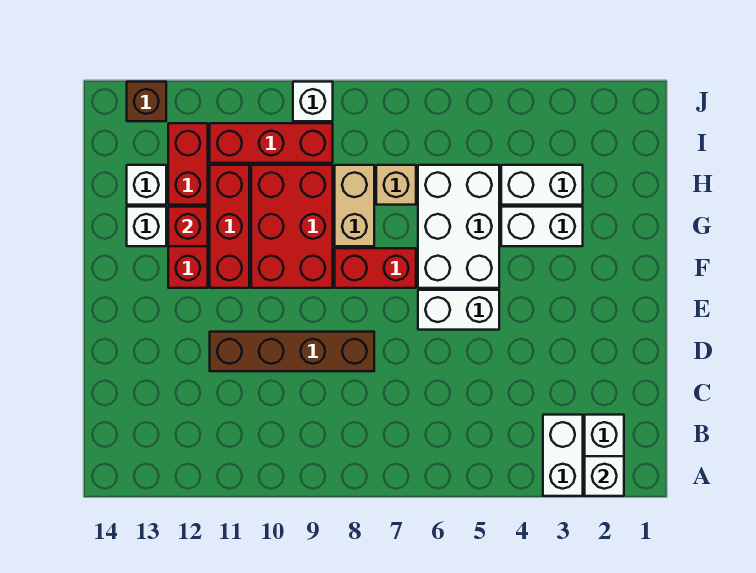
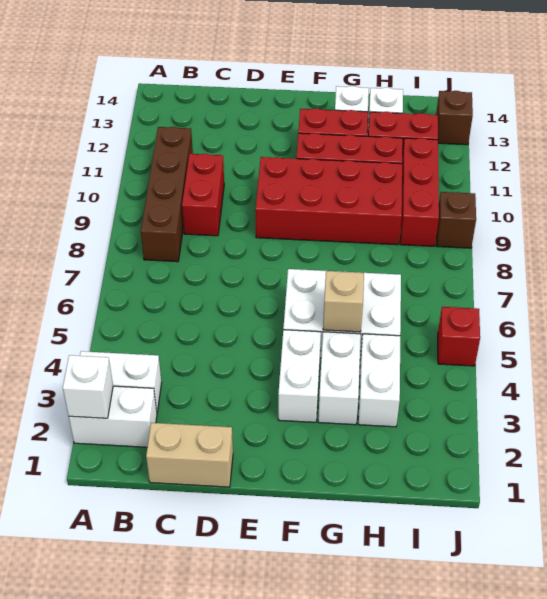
brown 1x4 brick [210,332,374,371] -> brown 1x4 brick moved to [141,127,193,262]
white 1x2 brick [418,290,499,330] -> white 1x2 brick moved to [278,330,321,422]
red 1x2 brick [335,248,416,288] -> red 1x2 brick moved to [182,154,224,236]
red 2x3 brick [251,165,333,288] -> red 2x4 brick [255,157,402,245]
tan 1x2 brick [335,165,374,246] -> tan 1x2 brick moved to [146,423,233,487]
red 1x1 brick [168,207,208,246] -> red 1x1 brick moved to [438,307,480,366]
tan 1x1 brick [376,165,416,205] -> tan 1x1 brick moved to [323,271,364,332]
white 1x1 brick [293,82,333,121] -> brown 1x1 brick [437,192,476,248]

